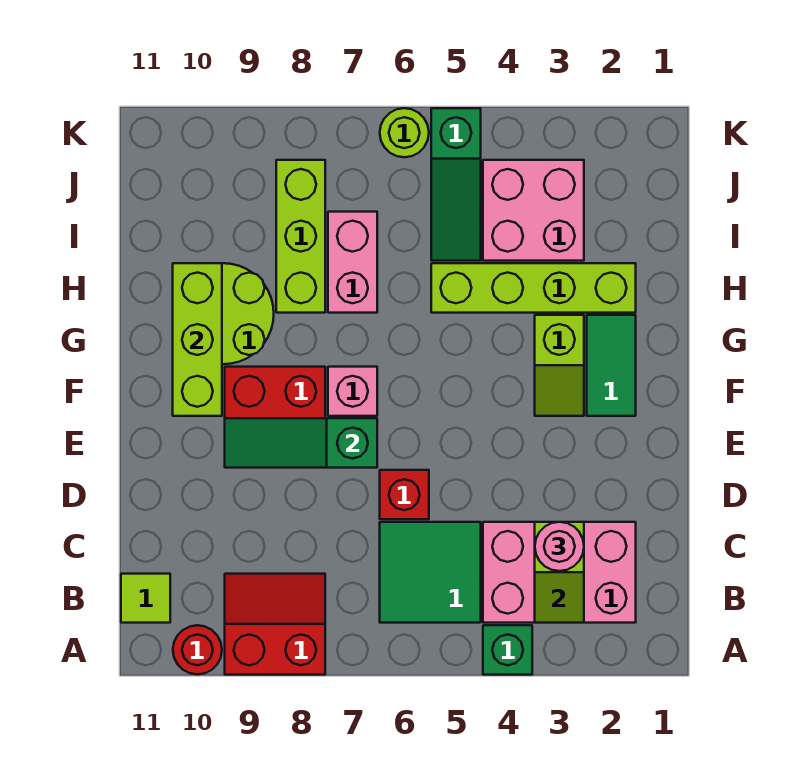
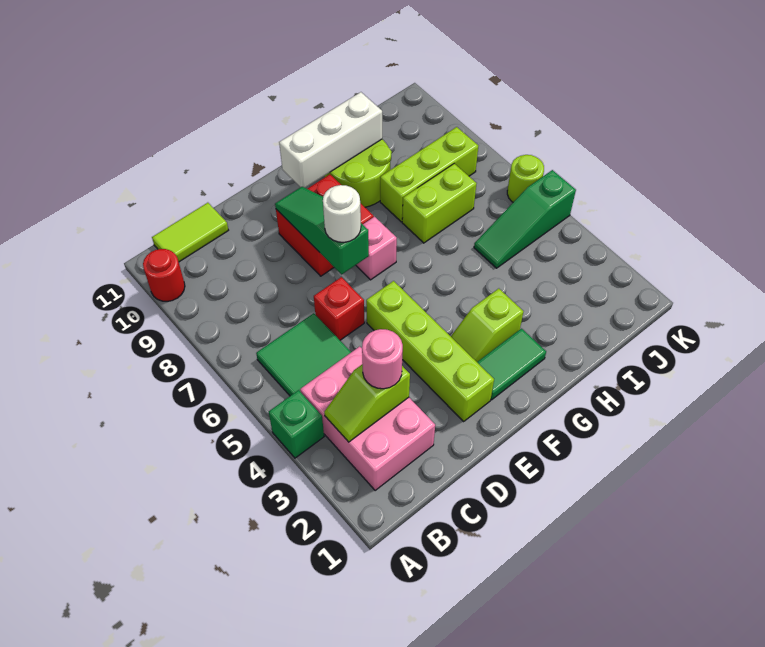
red 2x2 slope [225,574,325,675] -> none
lime 1x1 tile [121,574,170,623] -> lime 1x2 tile [152,203,228,262]
none -> white 1x1 round brick [323,185,361,242]
lime 1x3 brick [173,263,222,416] -> white 1x3 brick [279,92,382,188]
lime 1x4 brick [431,263,636,313] -> lime 1x4 brick moved to [366,281,494,421]
pink 1x2 brick [328,212,377,313] -> lime 1x2 brick [402,164,477,243]
pink 2x2 brick [483,160,584,261] -> none

